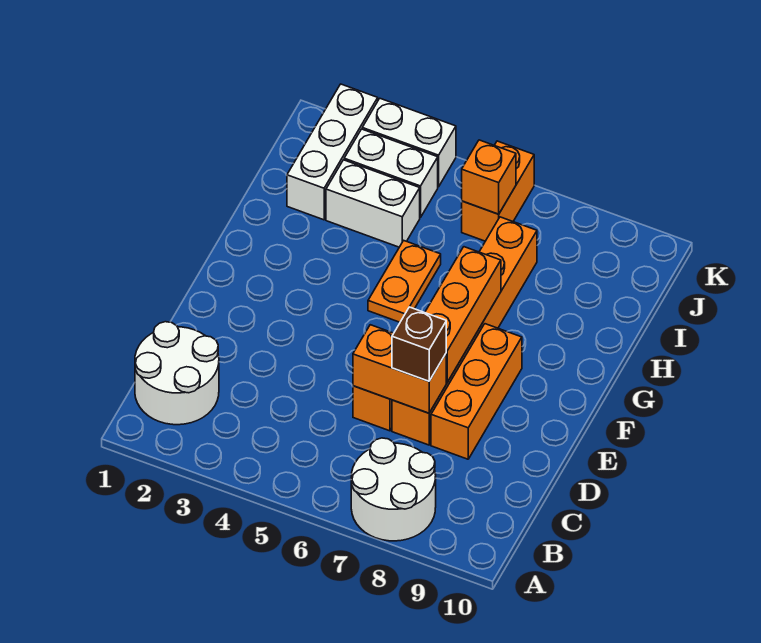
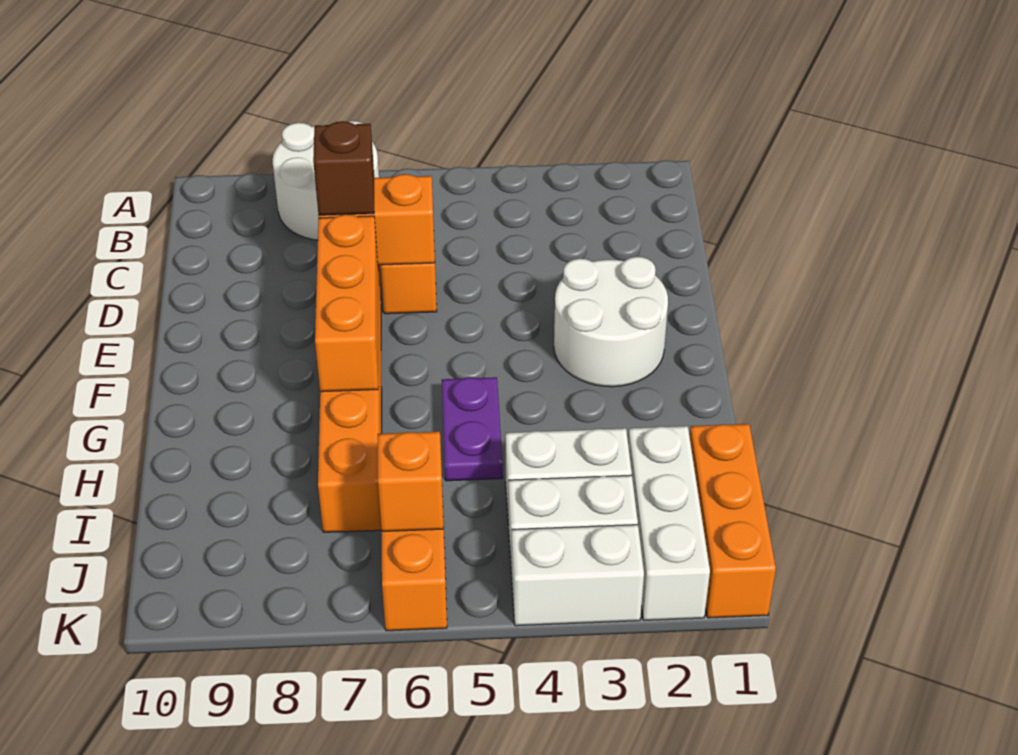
white 2x2 round brick [135,322,219,425] -> white 2x2 round brick moved to [554,257,668,387]
orange 1x3 brick [431,324,522,459] -> orange 1x3 brick moved to [690,424,776,618]
orange 1x2 plate [368,241,441,322] -> purple 1x2 plate [442,377,503,481]

